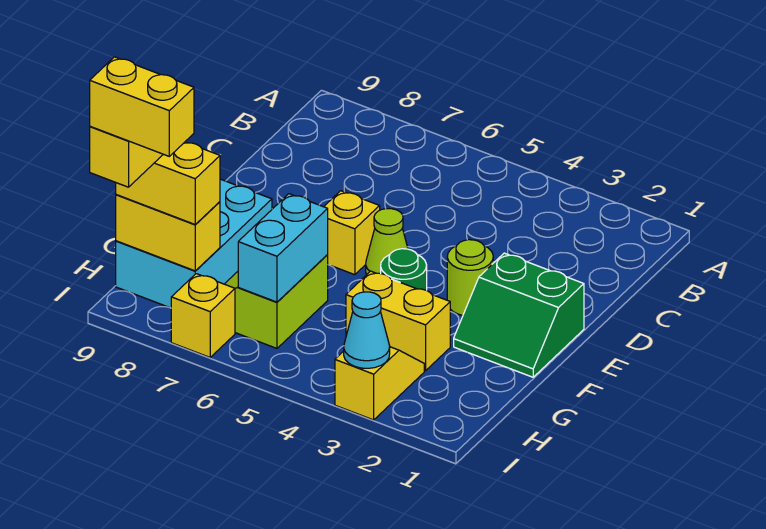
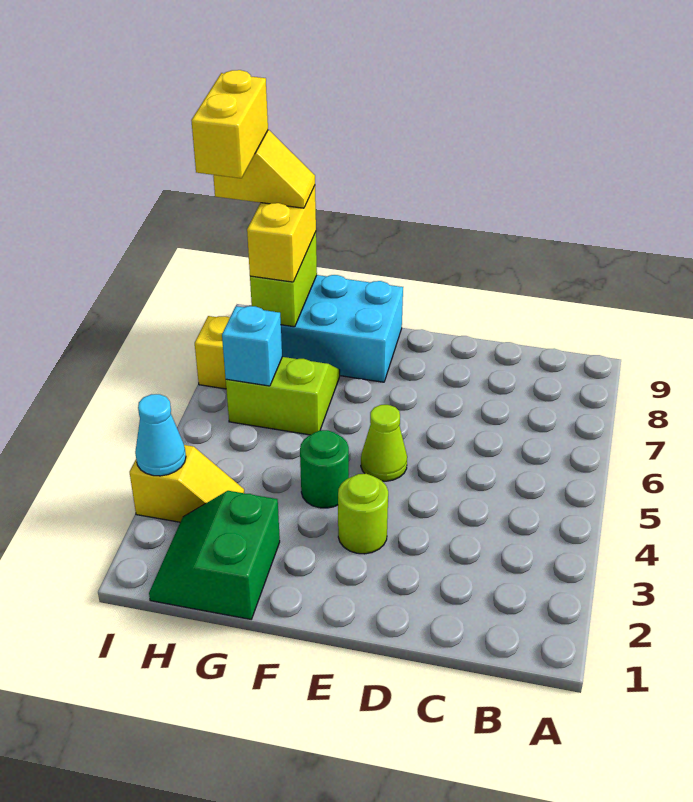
green 2x2 slope [454,253,584,377] -> green 2x2 slope moved to [149,491,280,619]
yellow 1x1 brick [324,191,380,275] -> none
yellow 1x2 brick [346,271,450,371] -> none
cyan 1x2 brick [238,194,328,302] -> cyan 1x1 brick [222,306,282,386]
yellow 1x2 brick [116,195,220,271] -> lime 1x2 brick [250,232,317,327]

